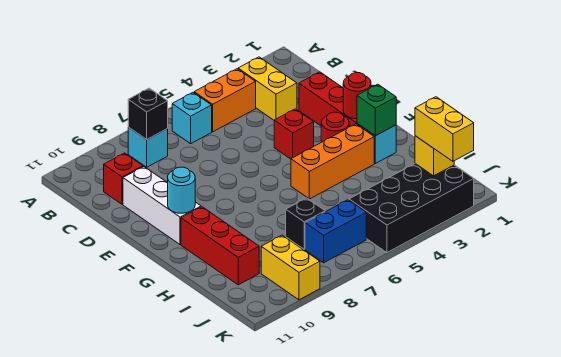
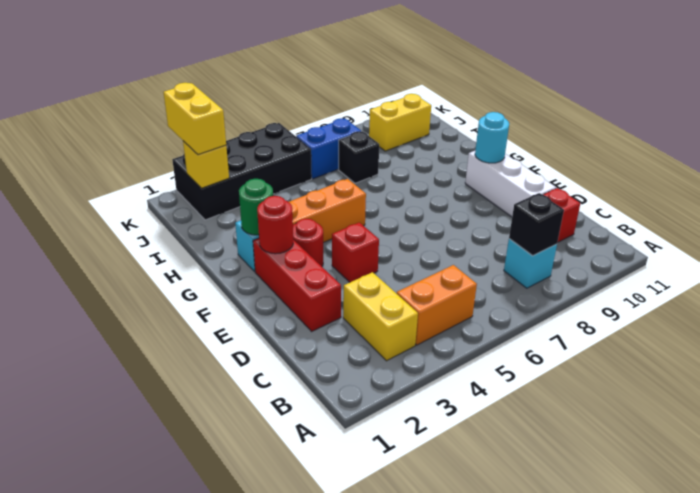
cyan 1x1 brick [172,93,212,144] -> none
green 1x1 brick [357,84,396,136] -> green 1x1 round brick [239,179,273,235]
red 1x3 brick [181,207,259,285] -> none
yellow 1x2 brick [261,235,320,300] -> yellow 1x2 brick turned to [369,94,431,151]

